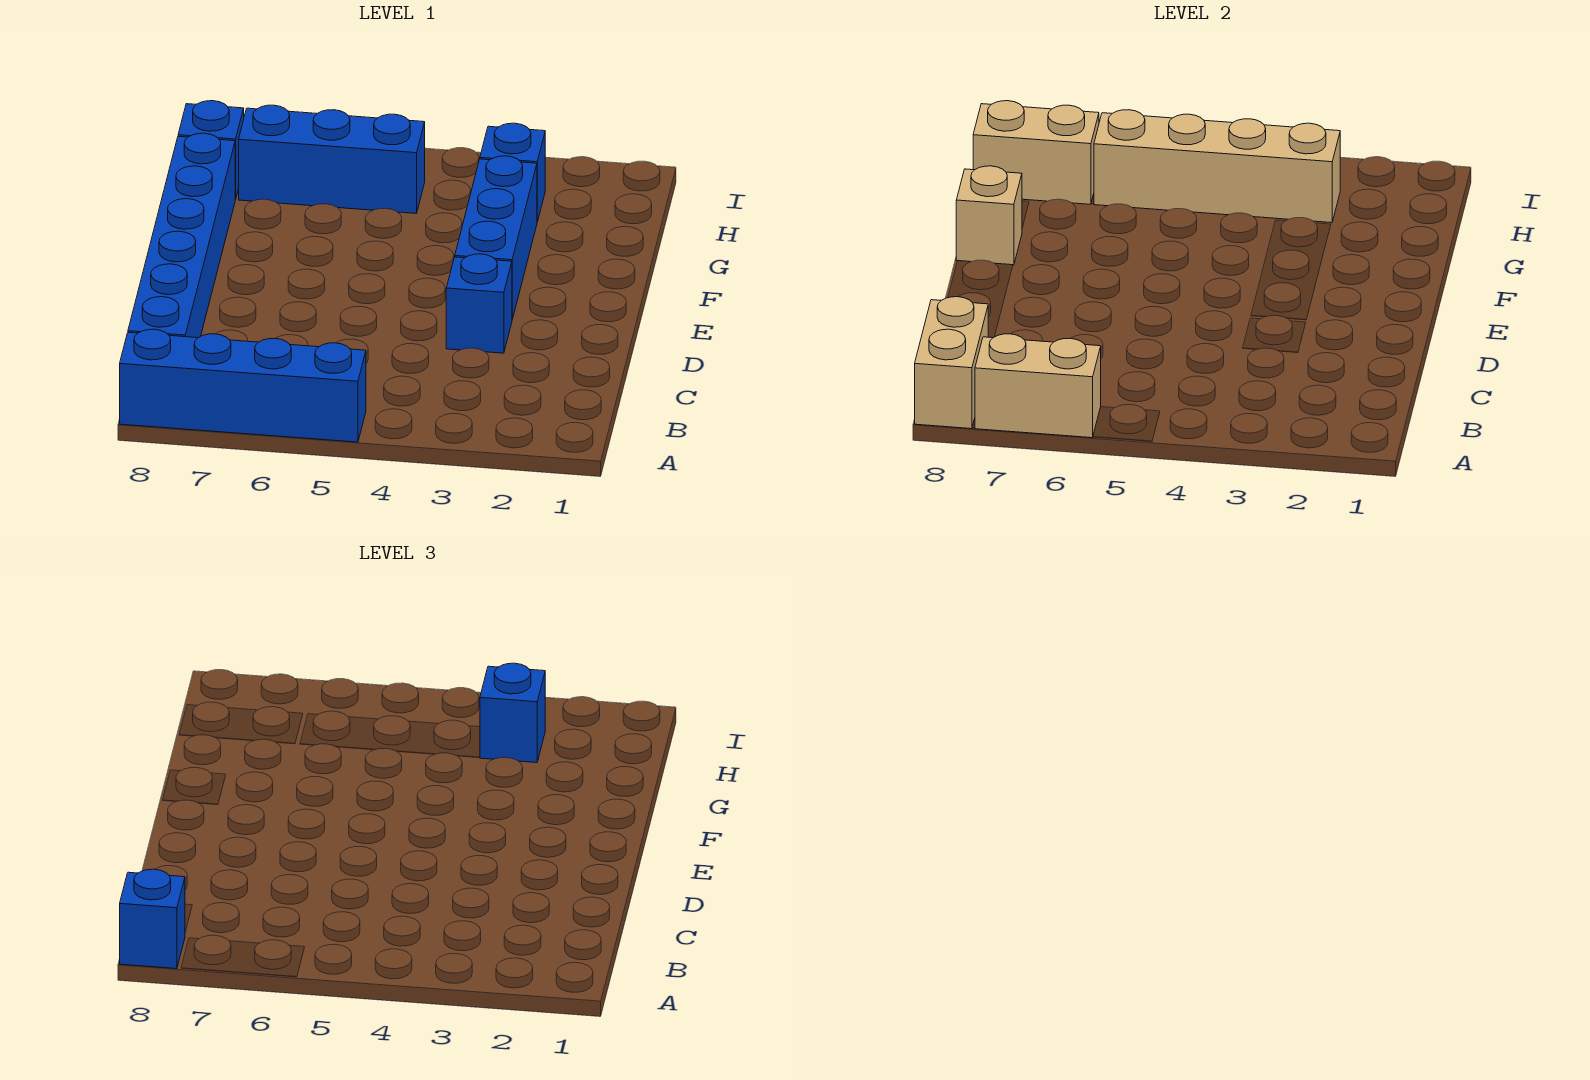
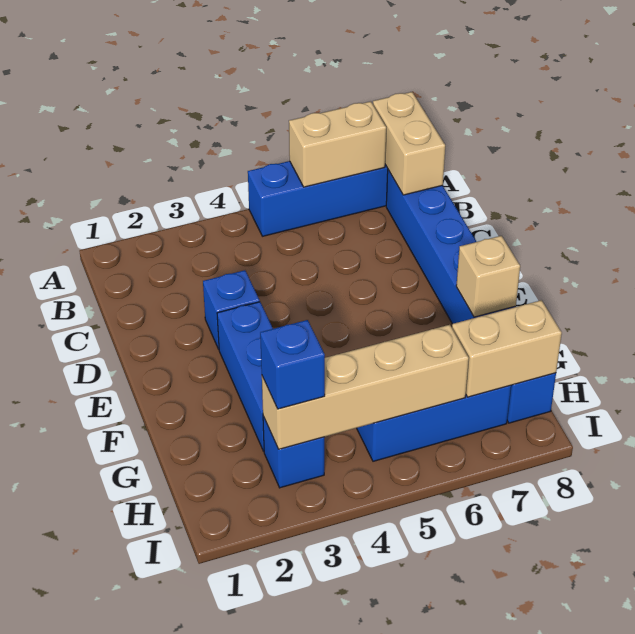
blue 1x1 brick [120,869,185,969] -> none

